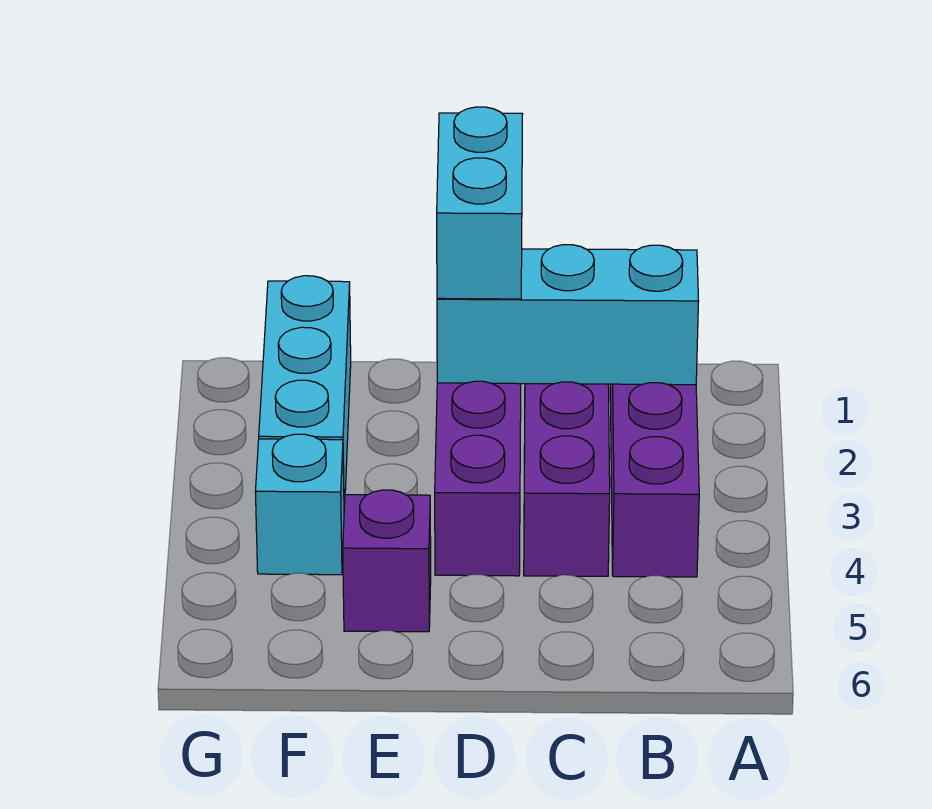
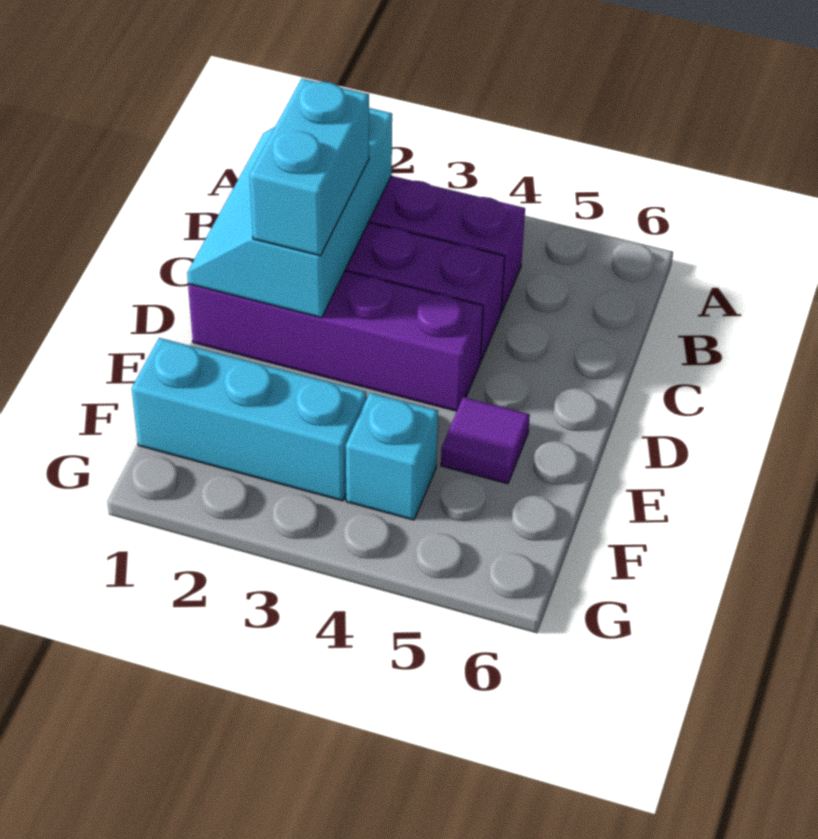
cyan 1x2 brick [437,107,523,299] -> cyan 1x2 brick turned to [250,79,369,256]
purple 1x1 brick [343,490,431,632] -> purple 1x1 tile [441,397,530,484]

